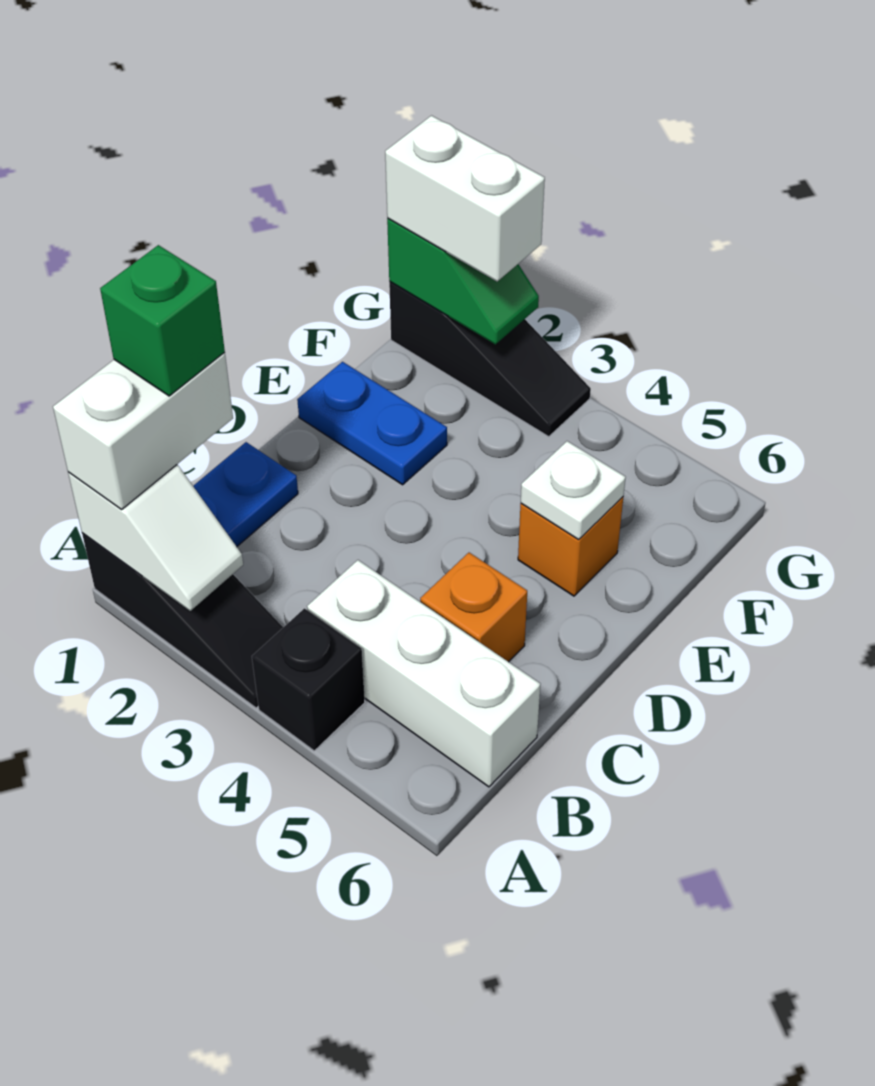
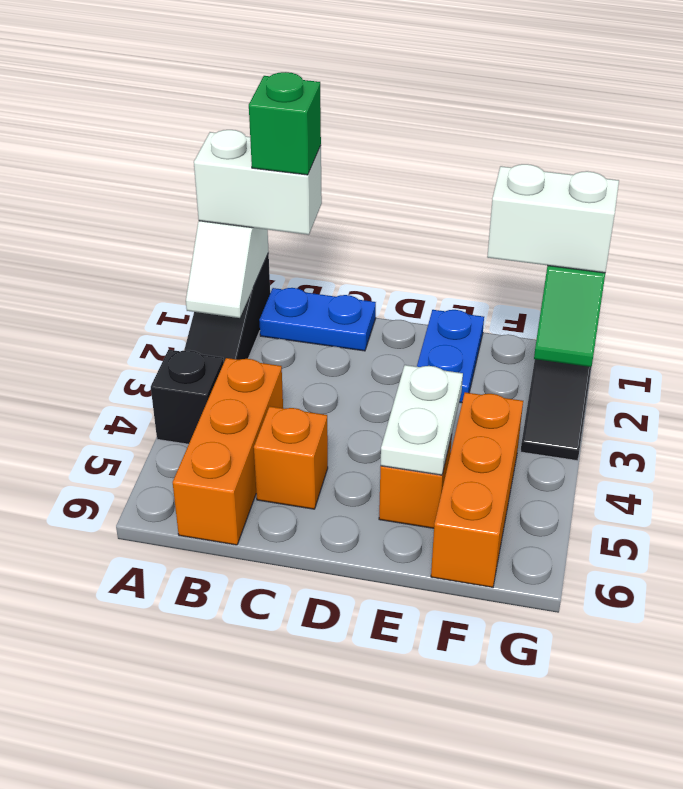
white 1x3 brick [307,560,540,787] -> orange 1x3 brick [173,358,283,545]
white 1x1 plate [521,441,626,540] -> white 1x2 plate [381,365,463,475]
none -> orange 1x3 brick [431,392,523,587]
white 1x2 brick [385,116,545,281] -> white 1x2 brick turned to [487,164,619,273]

